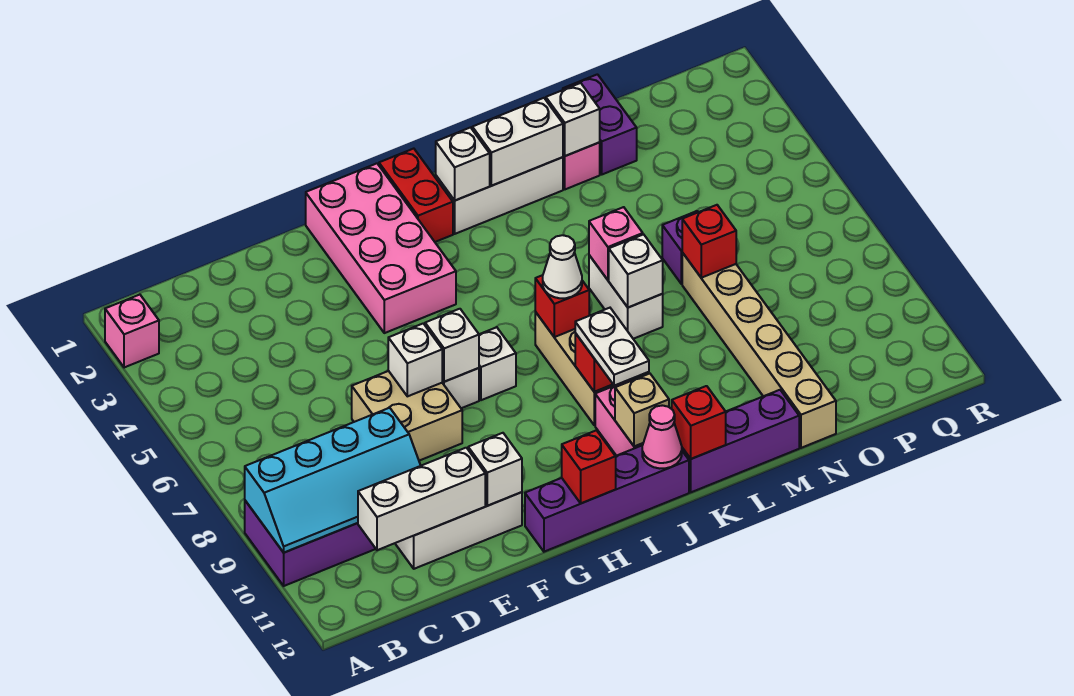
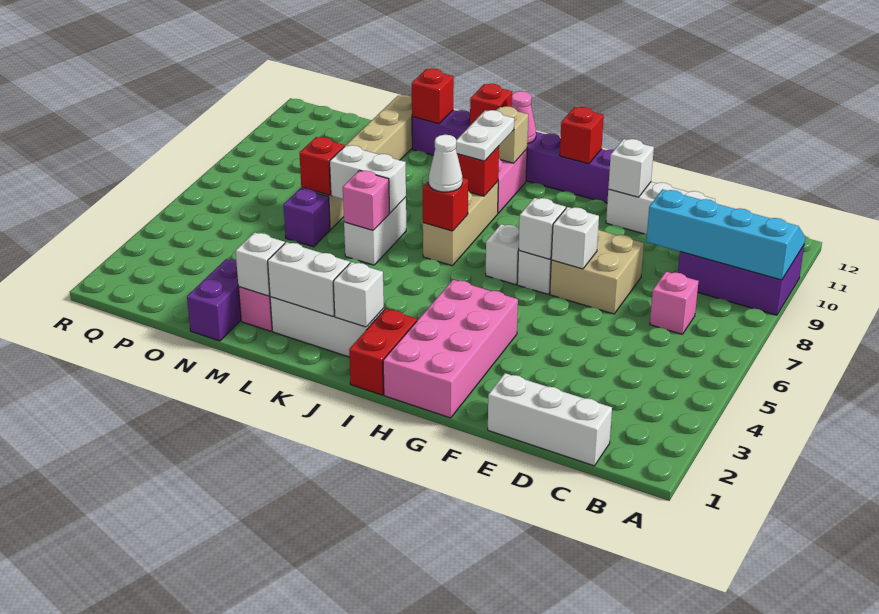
pink 1x1 brick [105,295,159,368] -> pink 1x1 brick moved to [650,272,699,334]
white 1x3 brick [358,448,485,550] -> white 1x3 brick moved to [488,373,612,466]
white 1x1 brick [609,234,663,307] -> white 1x2 brick [330,145,406,213]
none -> red 1x1 brick [412,69,454,124]

